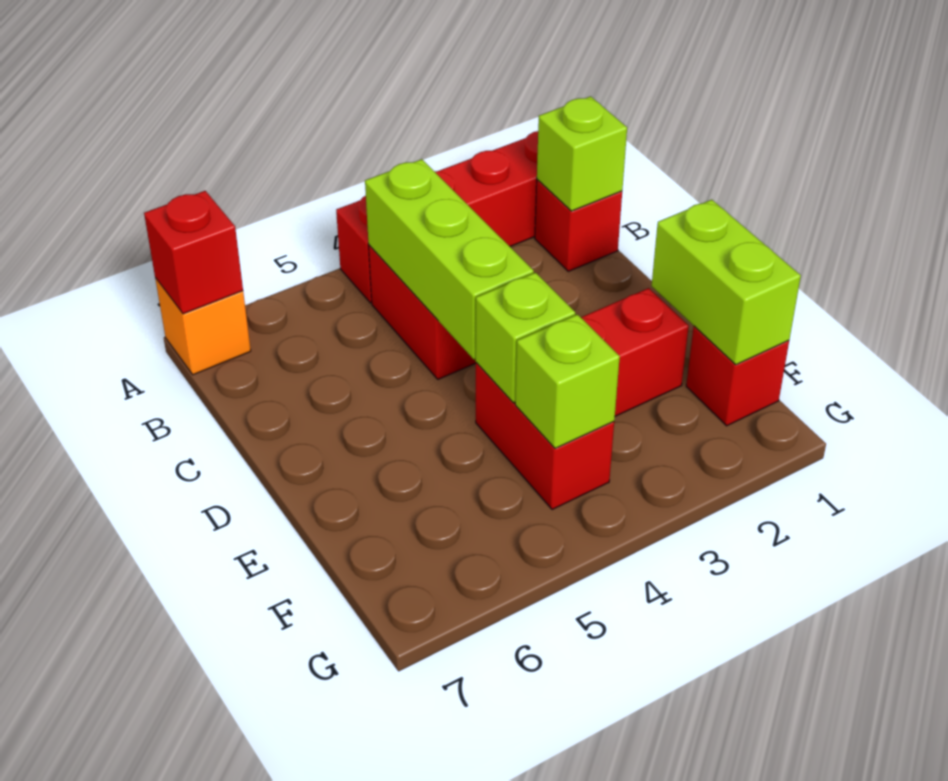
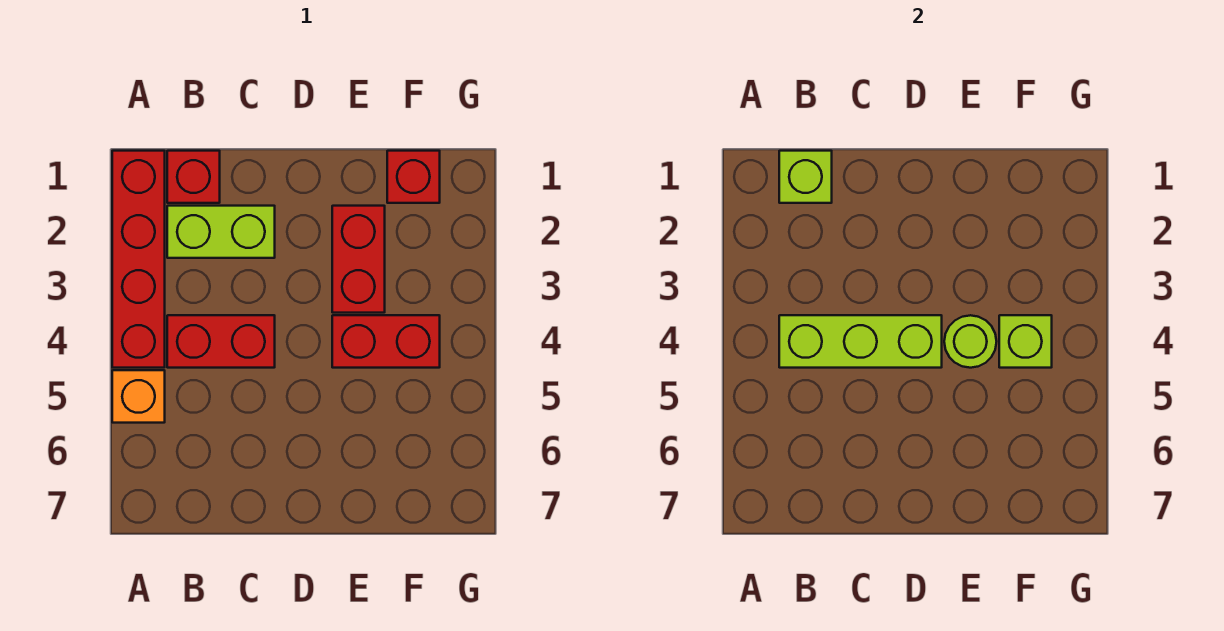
orange 1x1 brick [155,278,251,375] -> orange 1x1 brick moved to [112,370,165,423]
red 1x1 brick [144,191,243,314] -> none
lime 1x2 brick [652,200,801,365] -> lime 1x2 brick moved to [167,206,275,258]
lime 1x1 brick [476,273,575,403] -> lime 1x1 round brick [944,315,997,368]

